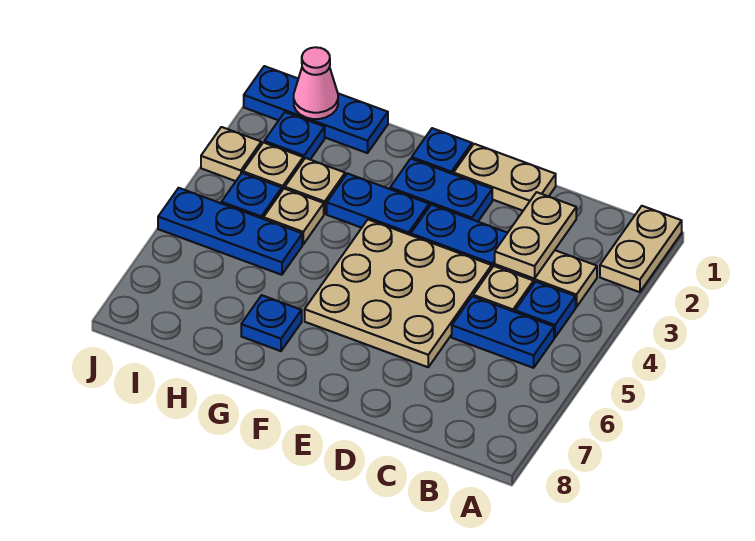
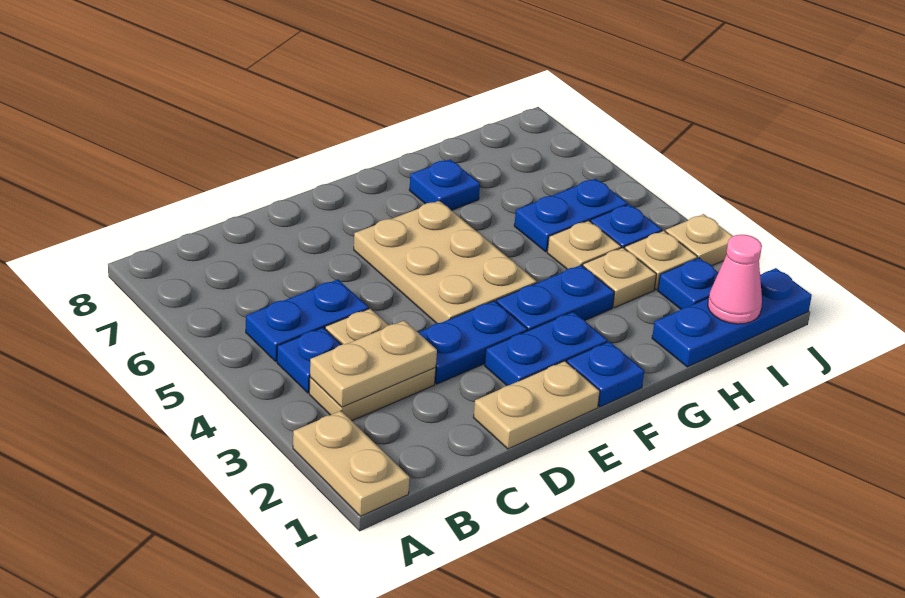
tan 1x2 plate [495,192,576,279] -> tan 1x2 plate turned to [310,320,437,407]
tan 3x3 plate [305,220,492,367] -> tan 2x3 plate [354,201,537,323]
blue 1x3 plate [158,188,302,275] -> blue 1x2 plate [514,179,628,252]

